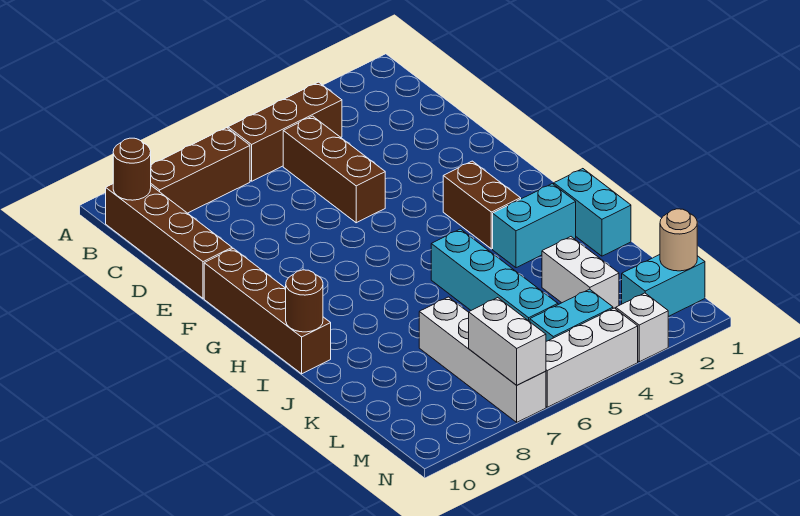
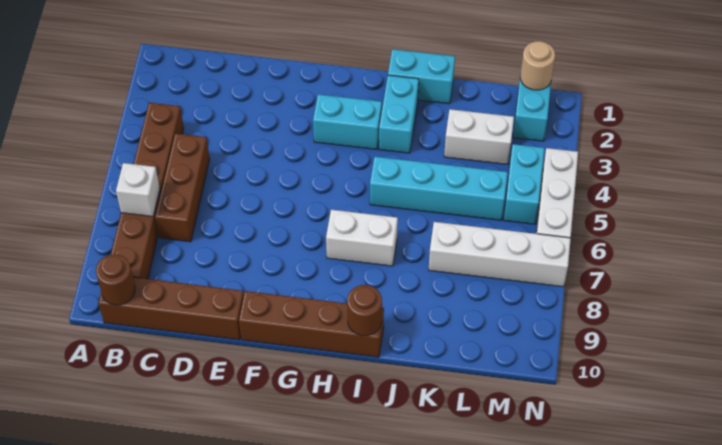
brown 1x3 brick [283,116,385,223] -> brown 1x3 brick turned to [155,133,210,242]
brown 1x2 brick [443,161,521,249] -> cyan 1x2 brick [313,94,382,149]
white 1x2 brick [469,298,546,385] -> white 1x2 brick moved to [326,210,398,266]
white 1x1 brick [616,293,668,362] -> white 1x1 brick moved to [116,163,160,216]

